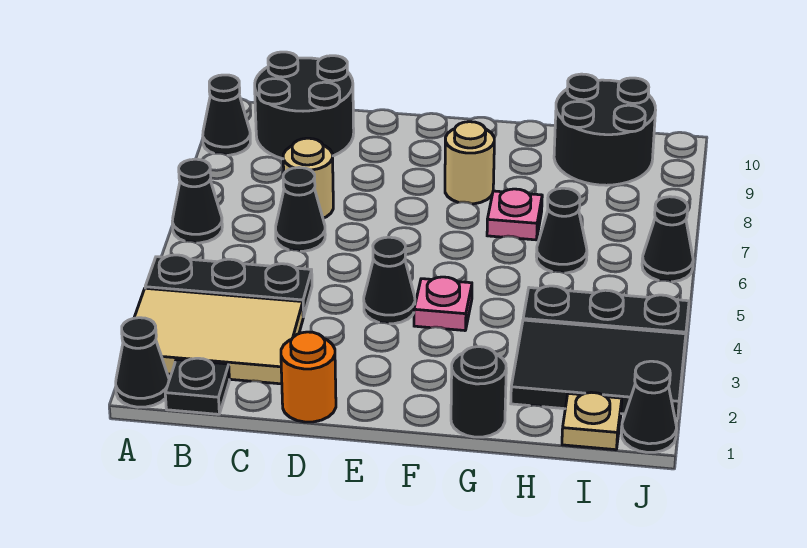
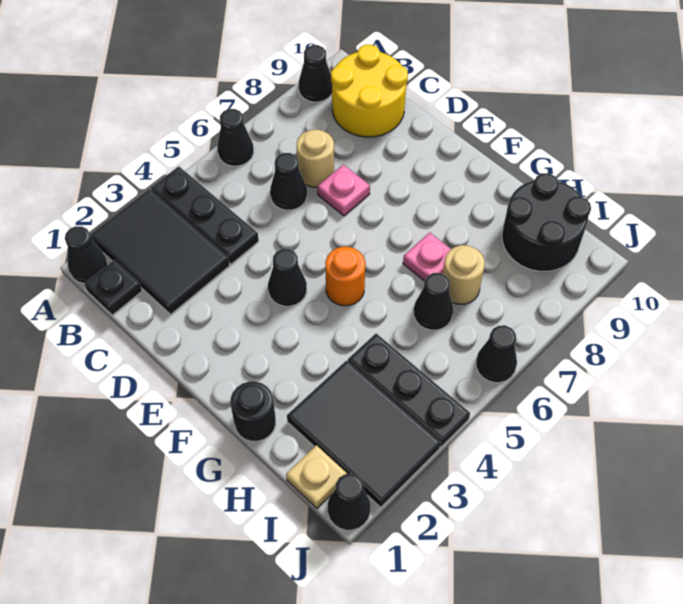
tan 2x3 tile [134,288,303,384] -> black 2x3 tile [90,189,230,314]
black 2x2 round brick [255,52,354,159] -> yellow 2x2 round brick [331,45,408,137]
orange 1x1 round brick [281,332,336,422] -> orange 1x1 round brick moved to [325,247,365,306]
pink 1x1 plate [414,277,472,331] -> pink 1x1 plate moved to [317,165,370,216]
tan 1x1 round brick [445,122,494,204] -> tan 1x1 round brick moved to [443,245,485,304]

